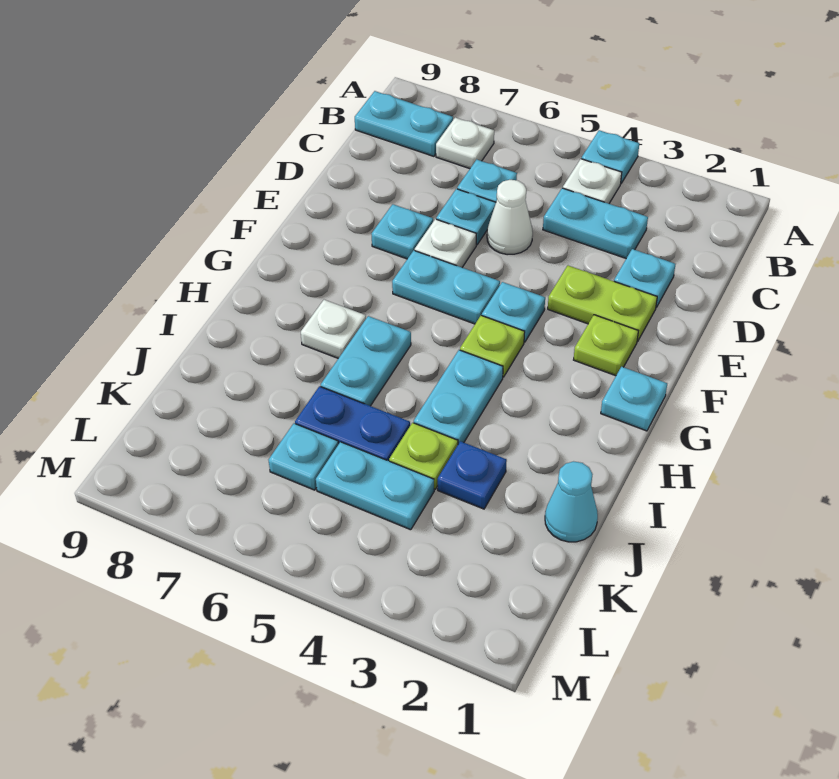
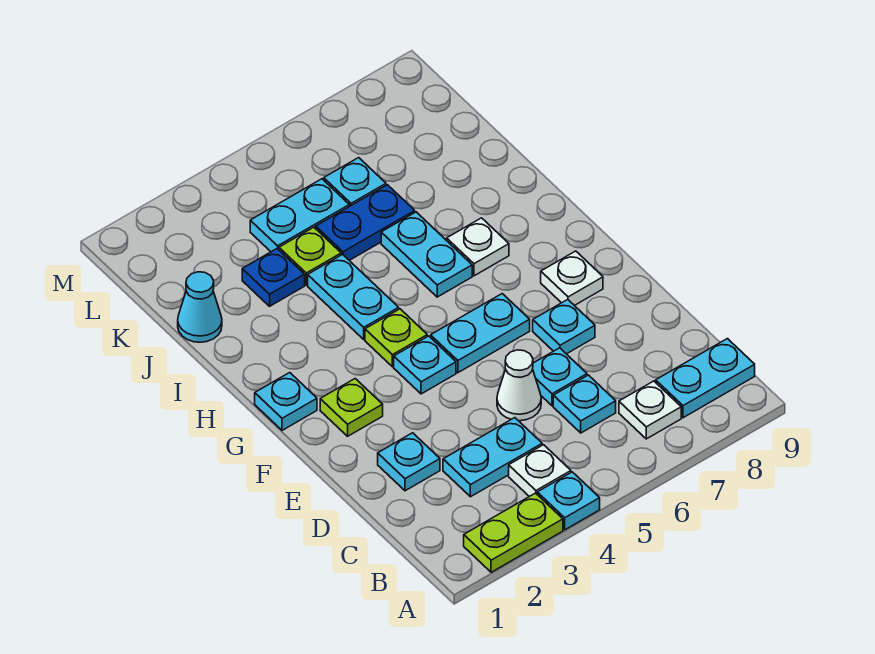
lime 1x2 plate [548,266,657,342] -> lime 1x2 plate moved to [464,493,563,572]
white 1x1 plate [415,219,476,267] -> white 1x1 plate moved to [541,251,603,306]

